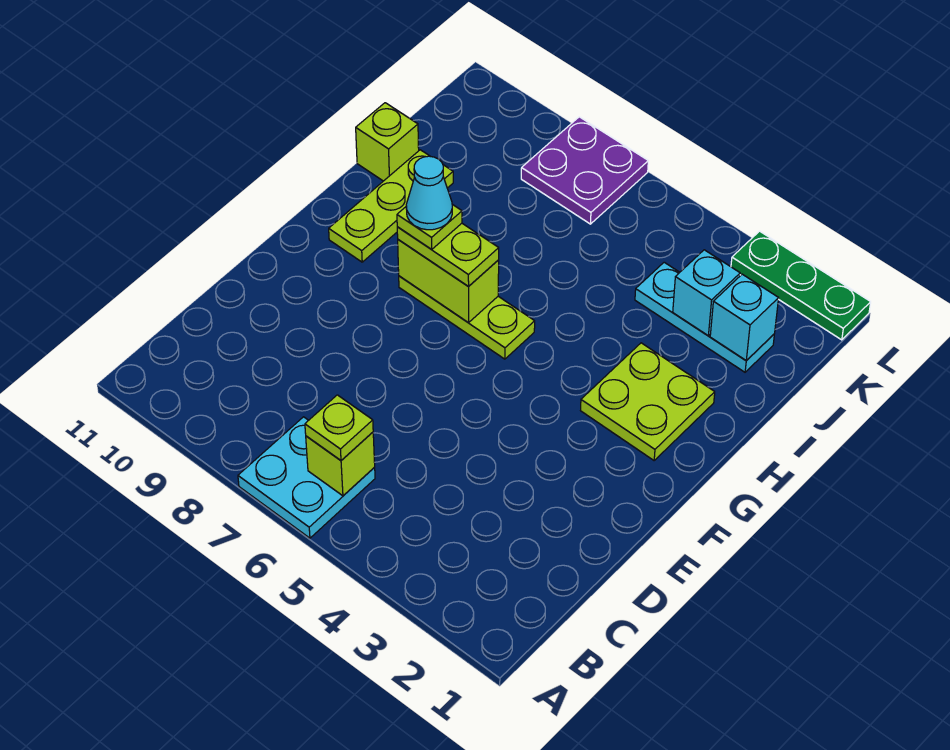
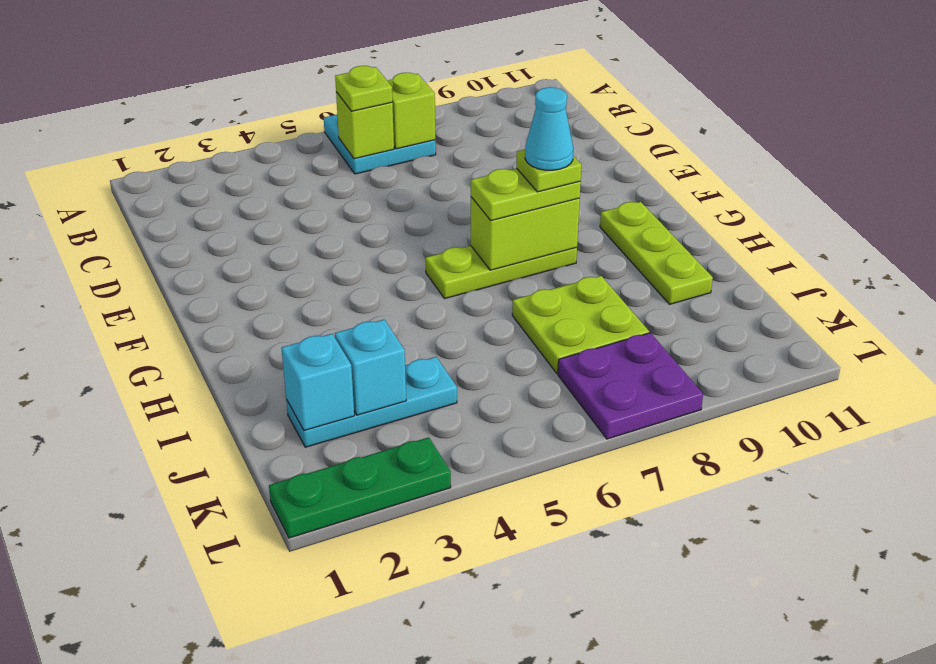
lime 2x2 plate [581,343,715,460] -> lime 2x2 plate moved to [512,276,649,374]
lime 1x1 brick [356,103,419,181] -> lime 1x1 brick moved to [387,73,435,149]

